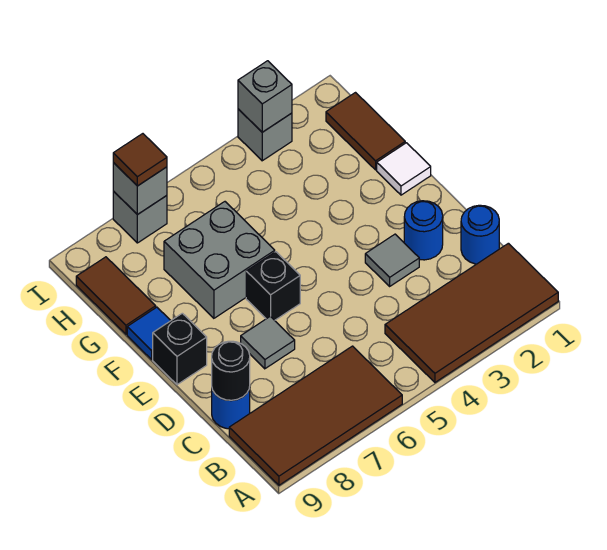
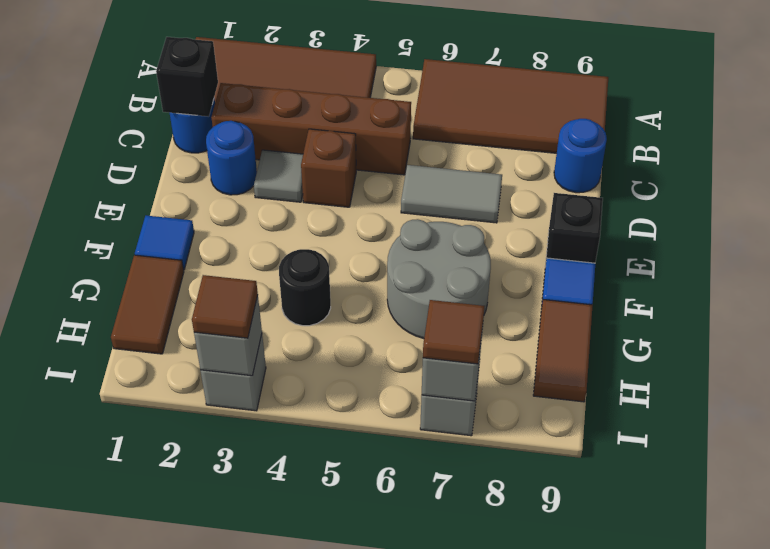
none -> brown 1x4 brick [211,83,411,175]
black 1x1 round brick [212,341,250,400] -> black 1x1 round brick moved to [279,249,331,326]
none -> brown 1x1 brick [301,129,356,207]
grey 1x1 tile [241,316,295,369] -> grey 1x2 tile [401,165,502,223]
black 1x1 brick [246,252,300,320] -> black 1x1 brick moved to [156,37,218,117]
white 1x1 tile [377,143,431,195] -> blue 1x1 tile [135,216,194,270]
grey 2x2 brick [164,202,275,318] -> grey 2x2 round brick [387,219,491,339]
none -> brown 1x1 tile [192,275,258,338]

